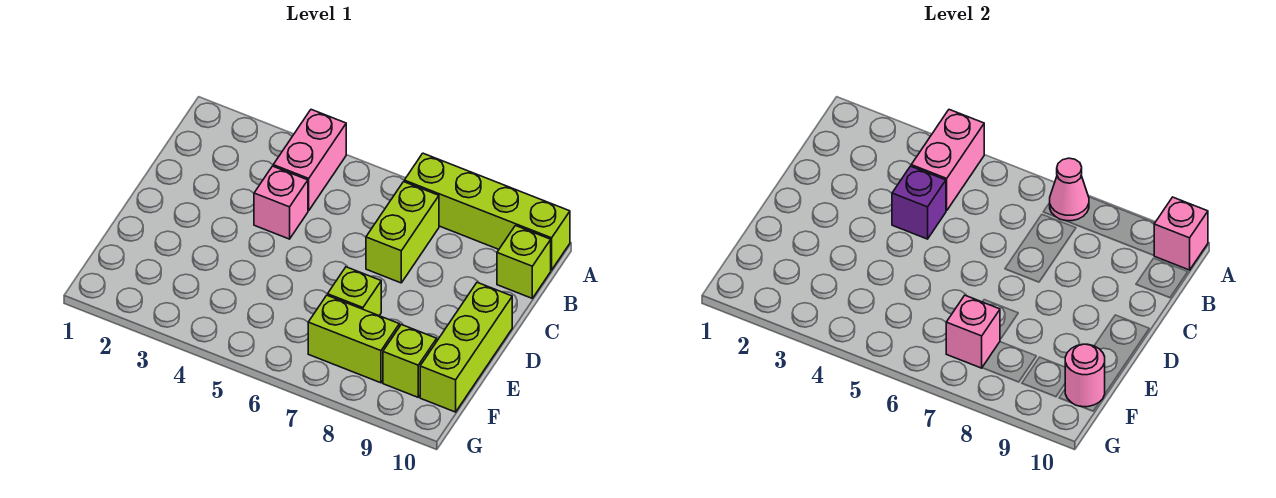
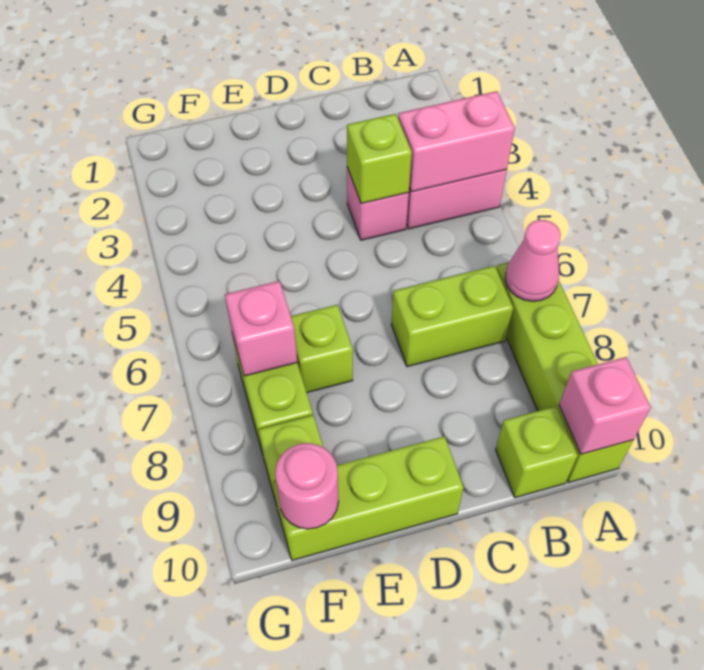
purple 1x1 brick [892,166,946,239] -> lime 1x1 brick [347,114,412,203]

